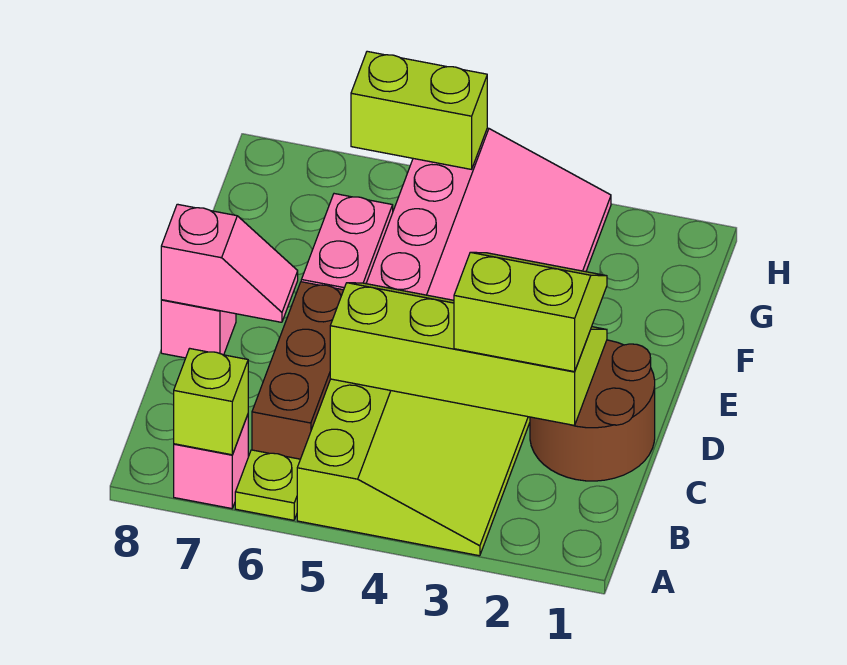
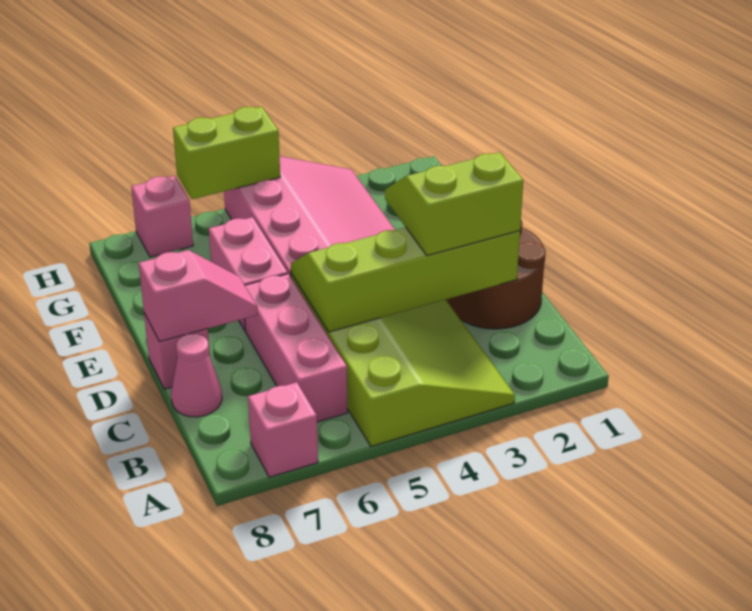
lime 1x1 plate [235,450,300,520] -> none
lime 1x1 brick [174,348,248,455] -> none
brown 1x3 brick [252,282,343,459] -> pink 1x3 brick [245,274,348,422]
none -> pink 1x1 cone [171,333,222,417]
none -> pink 1x1 brick [131,176,193,257]

